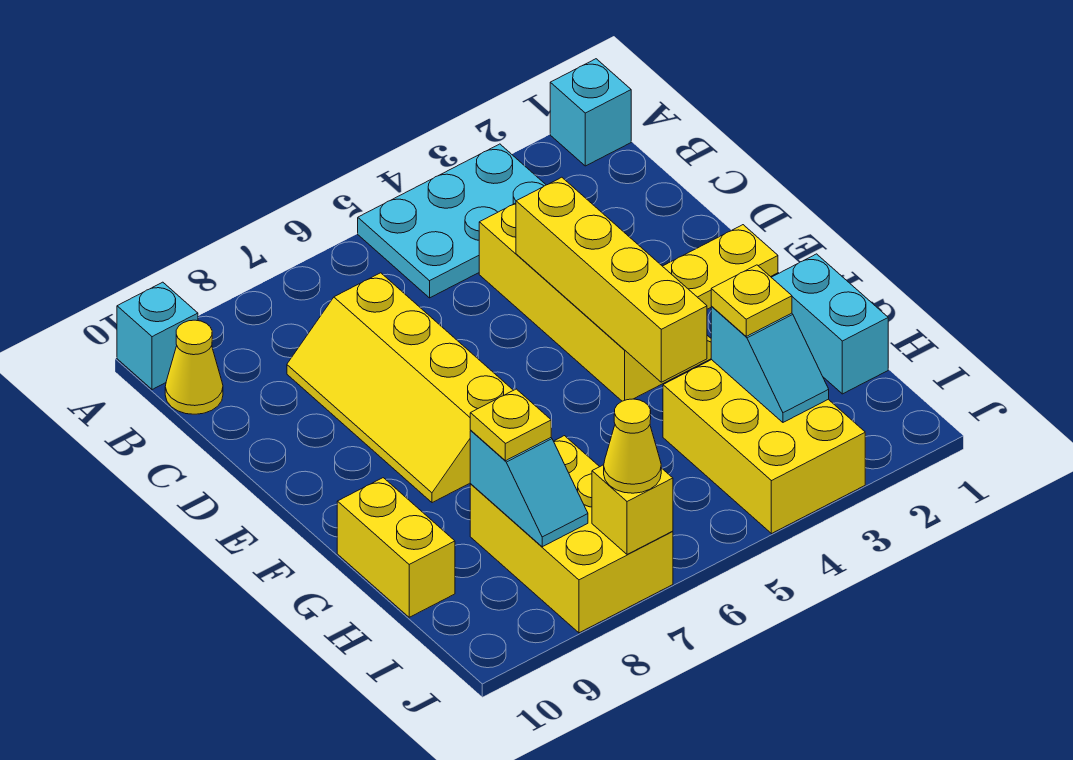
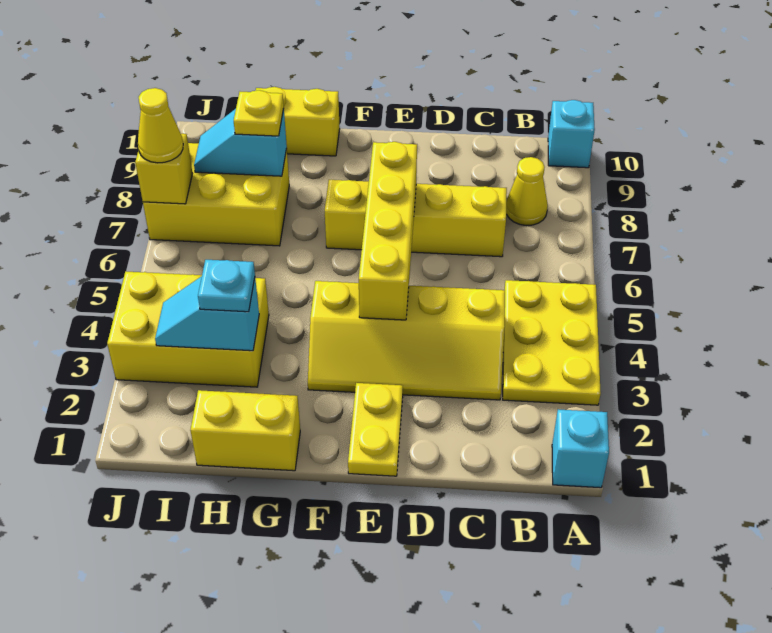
cyan 2x3 plate [358,144,546,298] -> yellow 2x3 plate [503,280,601,405]
yellow 1x1 cone [165,320,223,414] -> yellow 1x1 cone moved to [506,157,548,226]
yellow 1x4 brick [516,177,707,382] -> yellow 1x4 brick turned to [359,142,417,320]
cyan 1x2 brick [771,254,888,394] -> yellow 1x2 brick [190,390,300,471]
yellow 1x1 plate [711,265,792,336] -> cyan 1x1 plate [198,260,255,312]

